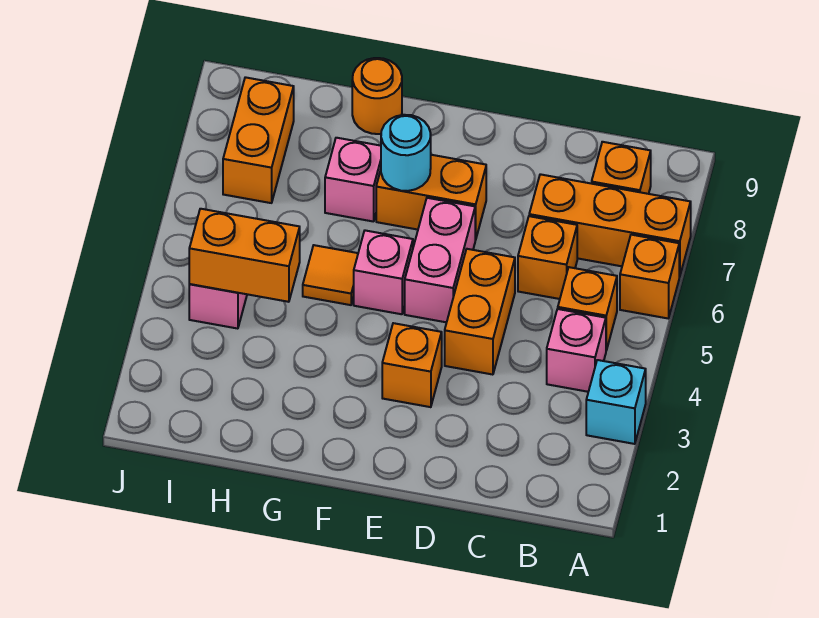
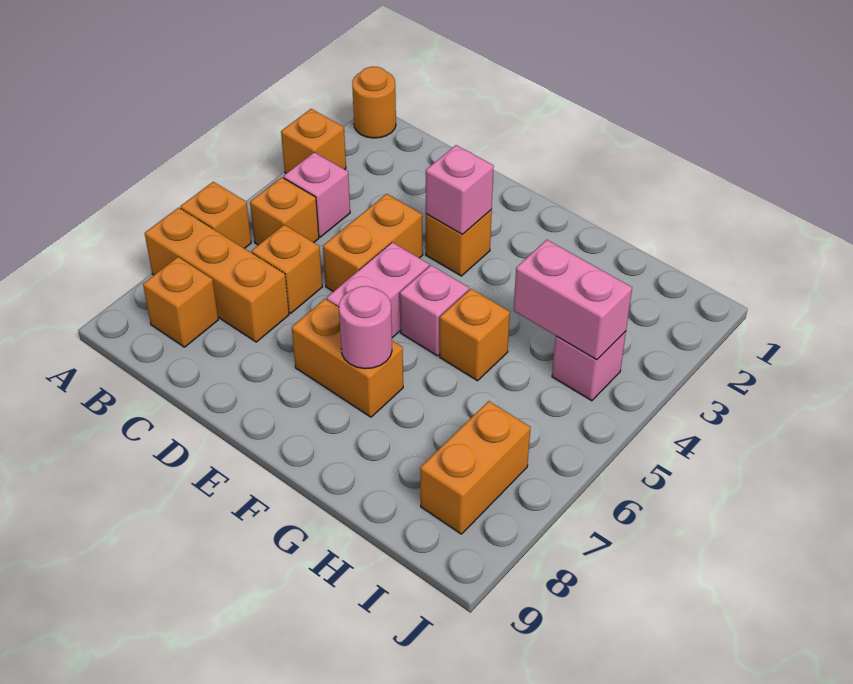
cyan 1x1 brick [586,360,646,444] -> orange 1x1 brick [281,109,346,173]
cyan 1x1 round brick [381,115,431,191] -> pink 1x1 round brick [339,286,392,369]
orange 1x1 tile [303,245,358,305] -> orange 1x1 brick [440,289,510,381]
pink 1x1 brick [325,138,381,222] -> pink 1x1 brick moved to [426,145,494,235]
orange 1x1 round brick [352,58,402,134] -> orange 1x1 round brick moved to [352,67,396,138]
orange 1x2 brick [189,209,300,302] -> pink 1x2 brick [514,240,632,360]

